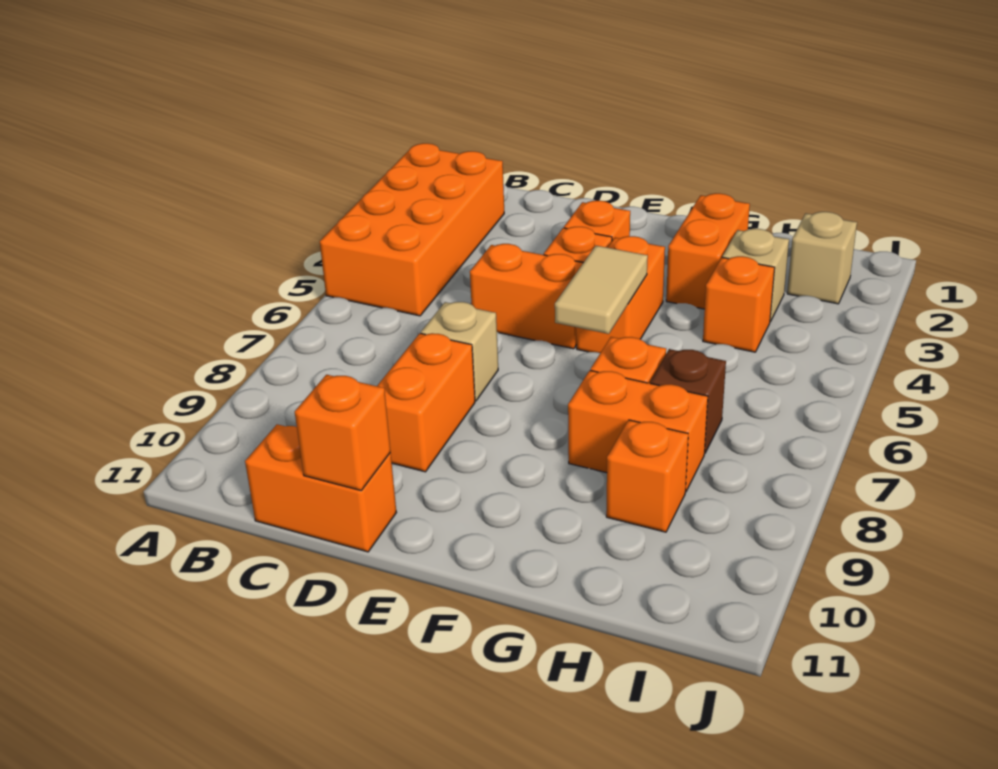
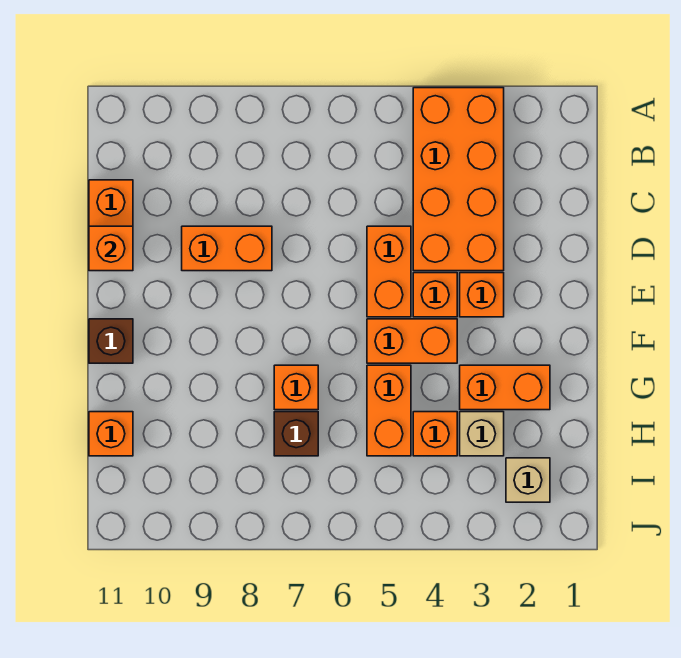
orange 2x4 brick [320,143,504,316] -> orange 2x4 brick turned to [413,88,504,271]
tan 1x1 brick [421,302,498,401] -> none
tan 1x2 tile [555,246,648,334] -> none
none -> brown 1x1 brick [89,319,133,363]
orange 1x2 brick [568,370,708,492] -> orange 1x2 brick moved to [367,365,411,456]
orange 1x1 brick [606,420,688,532] -> orange 1x1 brick moved to [89,412,133,456]

